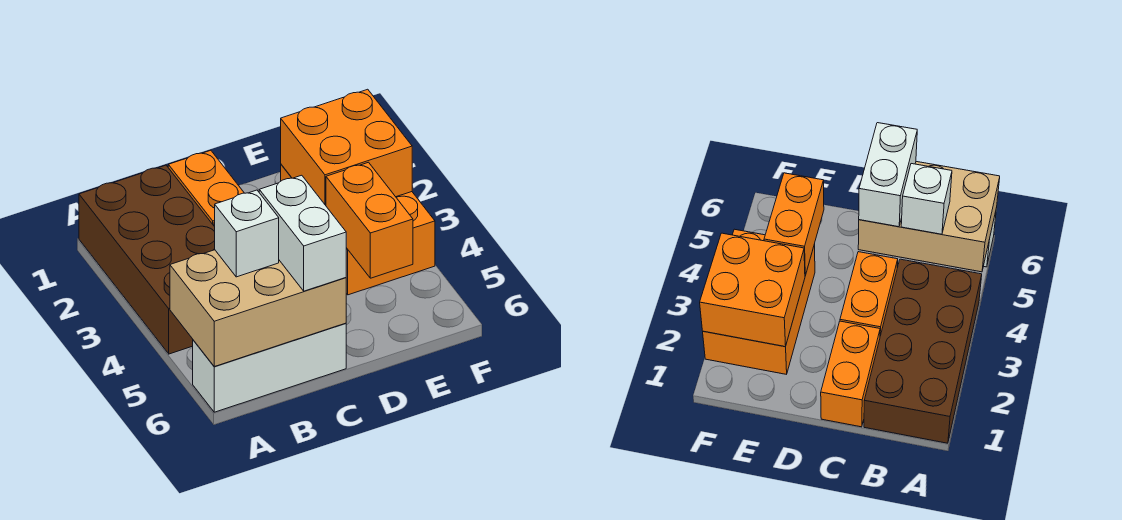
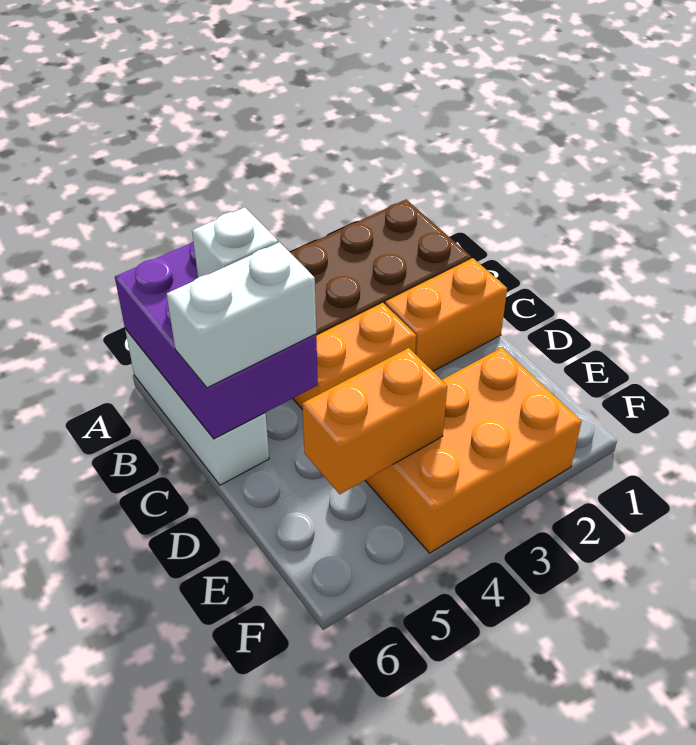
tan 2x3 brick [170,250,346,366] -> purple 2x3 brick [115,242,318,439]
orange 2x2 brick [281,89,412,205] -> none

